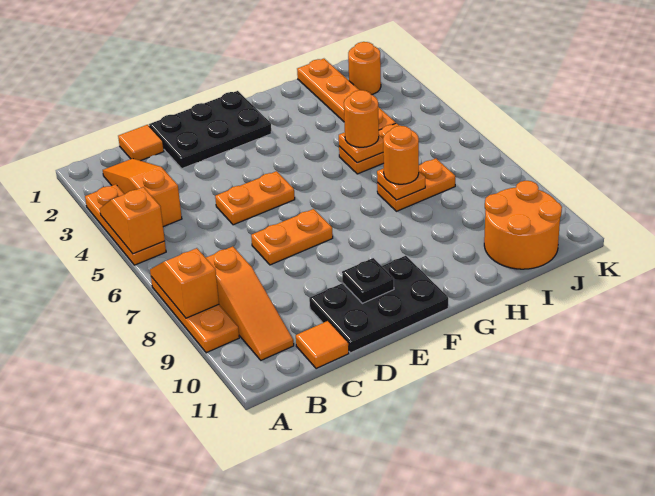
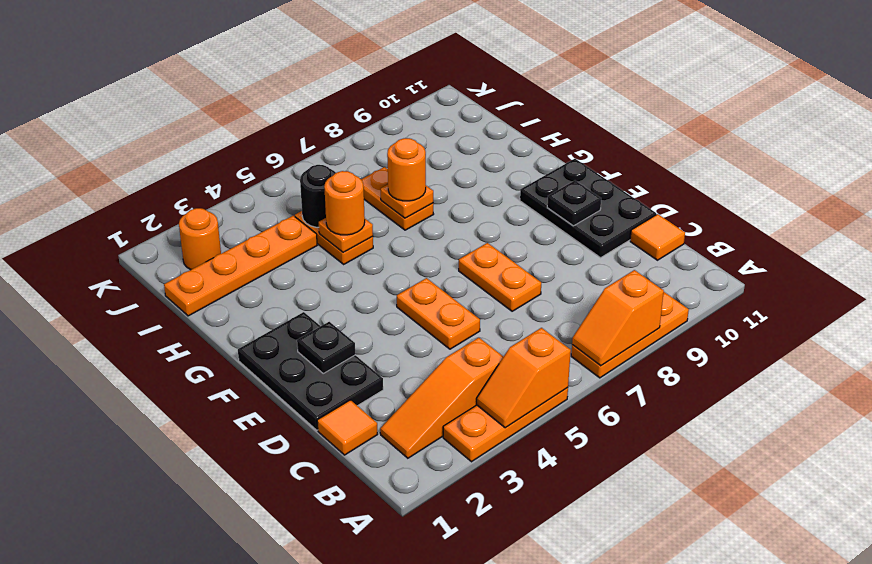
orange 1x3 slope [206,246,294,360] -> none
none -> black 1x1 plate [297,322,355,373]
none -> black 1x1 round brick [300,165,336,227]
orange 2x2 round brick [484,181,562,269] -> none

